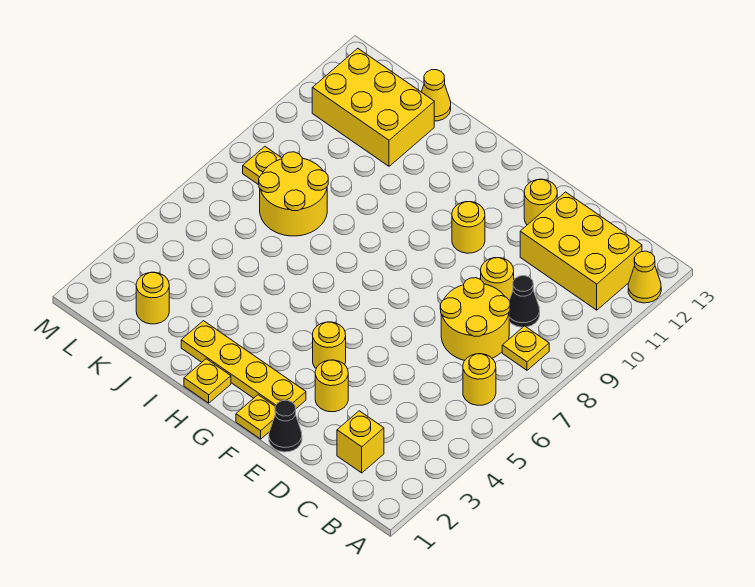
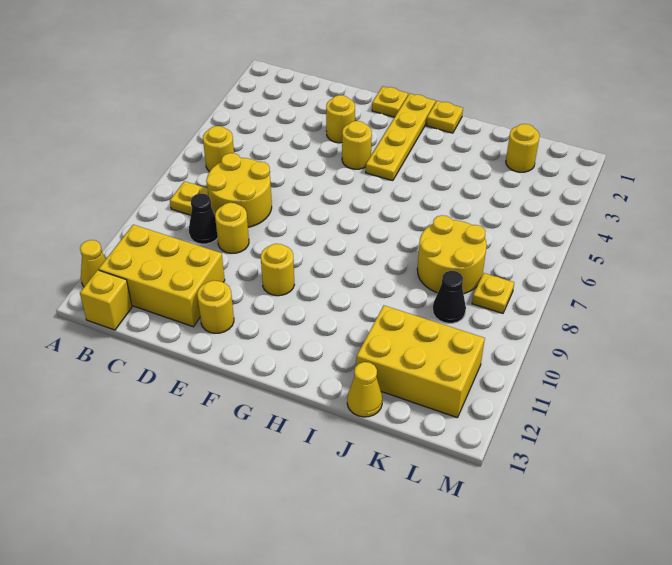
yellow 1x1 brick [337,411,384,473] -> yellow 1x1 brick moved to [80,270,132,330]
black 1x1 cone [269,400,302,452] -> black 1x1 cone moved to [433,271,466,323]
yellow 1x4 plate [181,321,306,409] -> yellow 1x4 plate turned to [366,94,435,181]

